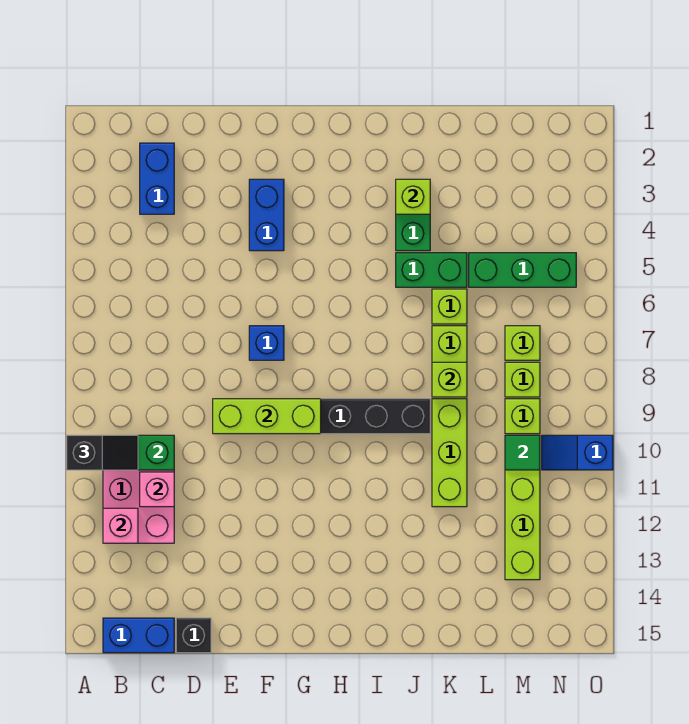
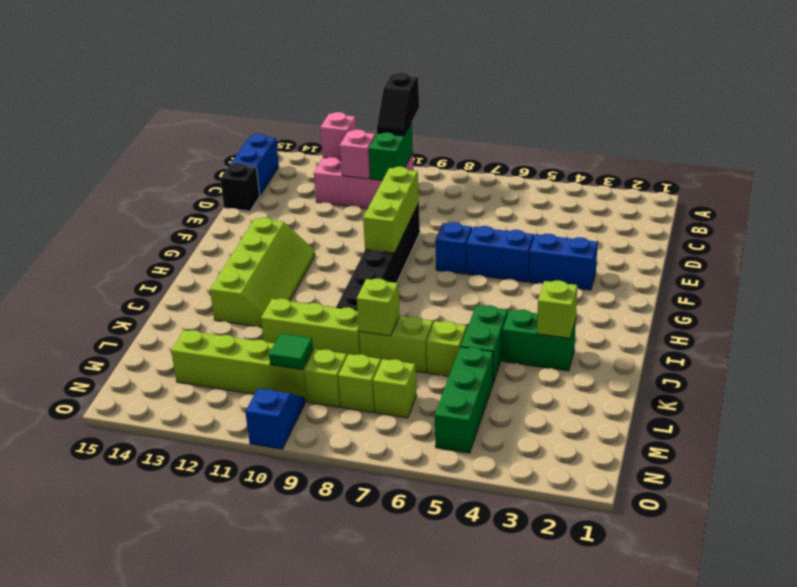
blue 1x2 brick [140,143,174,214] -> blue 1x2 brick moved to [466,226,534,282]
none -> lime 2x4 slope [210,217,315,327]

